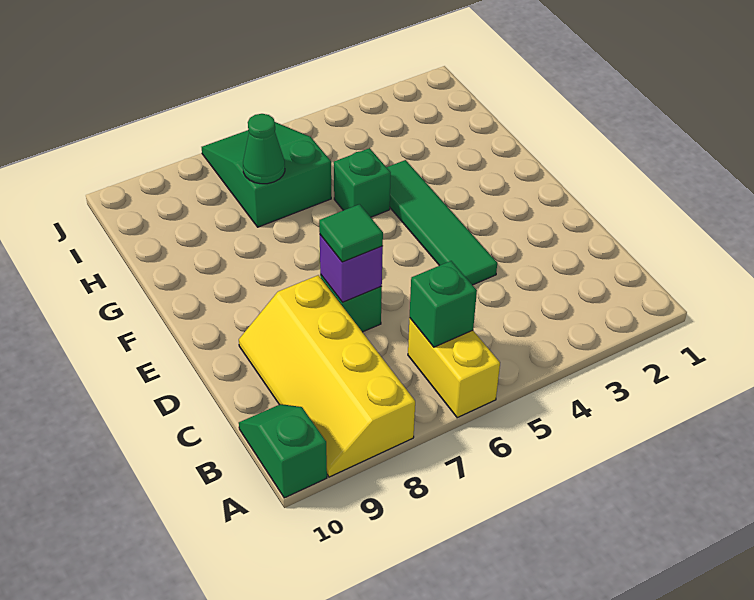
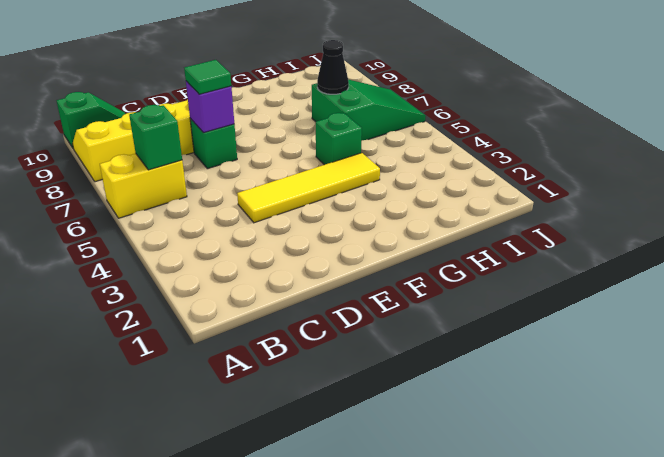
green 1x4 tile [387,160,497,285] -> yellow 1x4 tile [237,153,380,223]
green 1x1 cone [243,114,285,184] -> black 1x1 cone [317,40,349,94]

